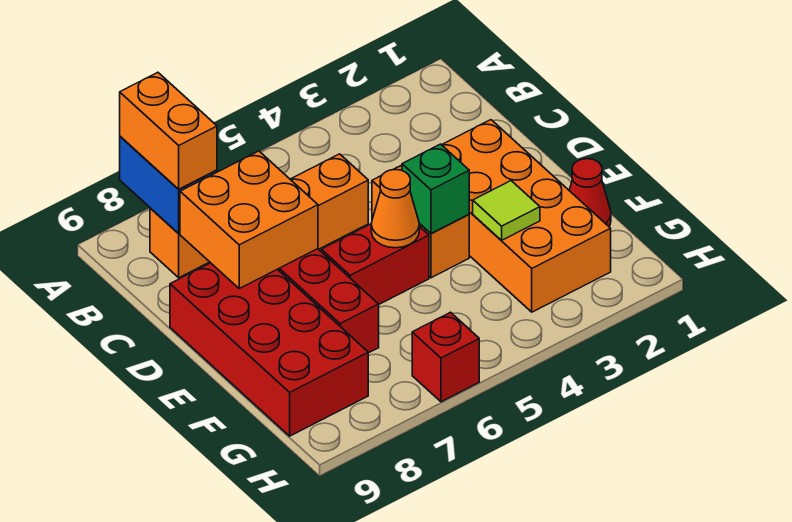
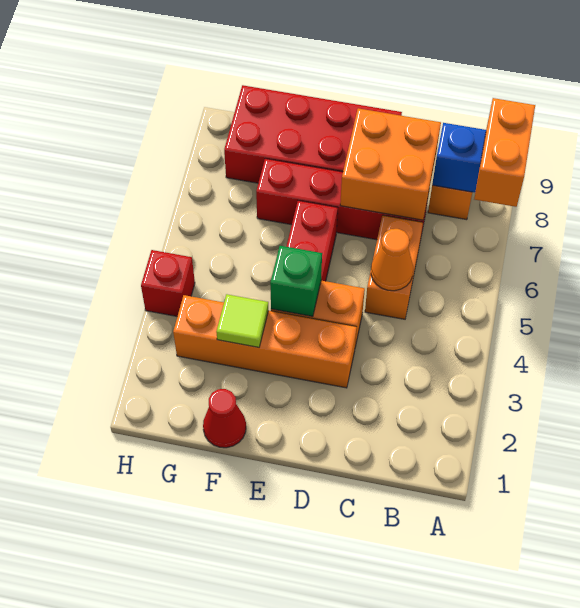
orange 1x2 brick [120,72,217,189] -> orange 1x2 brick turned to [474,98,535,207]
orange 2x4 brick [442,120,611,312] -> orange 1x4 brick [173,295,357,388]
orange 1x1 cone [371,170,419,248] -> orange 1x1 cone moved to [371,229,413,291]
red 1x1 brick [412,312,479,402] -> red 1x1 brick moved to [141,250,195,316]

